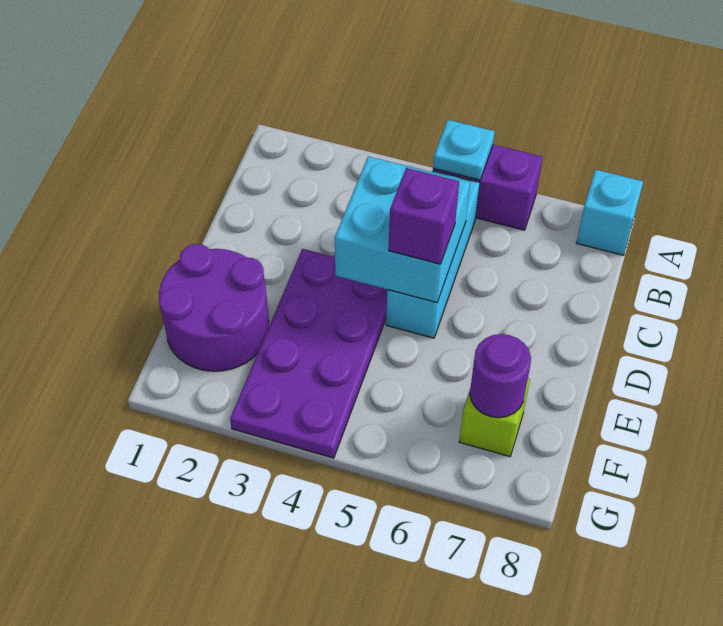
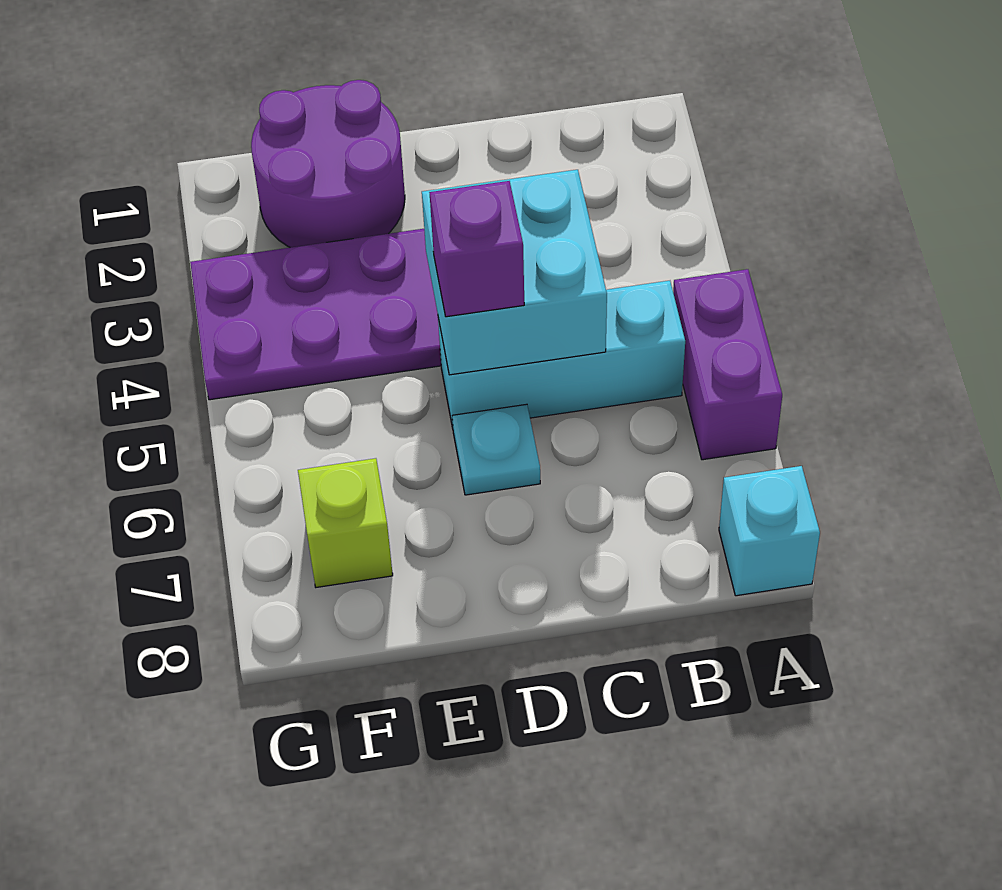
cyan 1x1 plate [433,120,495,180] -> cyan 1x1 plate moved to [452,404,540,495]
purple 1x1 round brick [470,334,531,418] -> none

